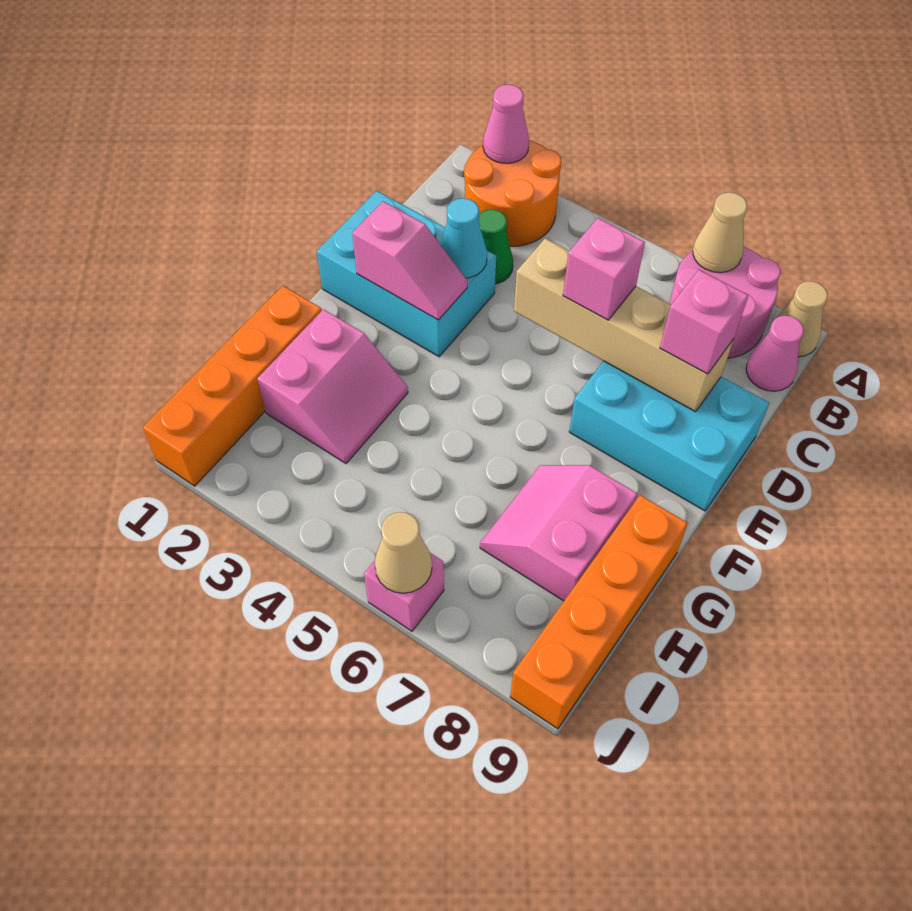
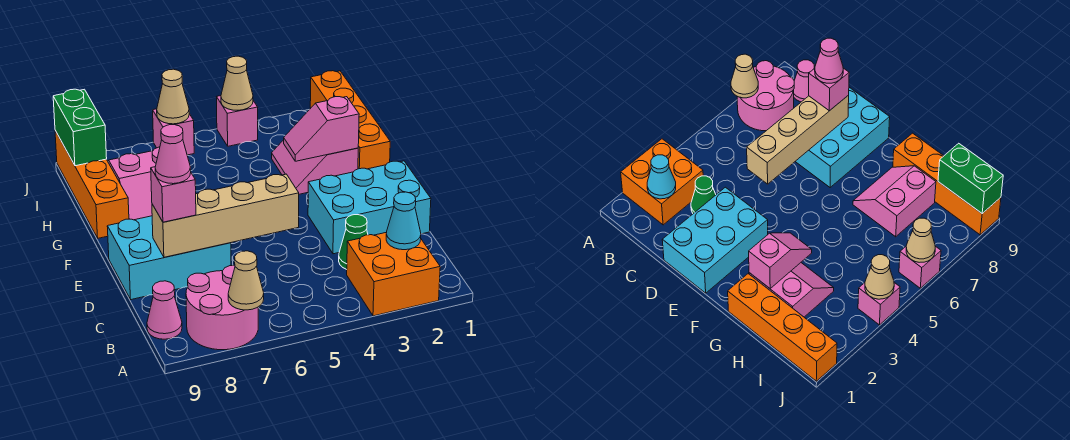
orange 2x2 round brick [464,140,561,246] -> orange 2x2 brick [347,232,440,316]
pink 1x1 cone [483,85,529,163] -> pink 1x1 cone moved to [155,125,191,184]
tan 1x1 cone [778,281,828,357] -> tan 1x1 cone moved to [221,56,253,110]
cyan 1x1 cone [440,198,487,278] -> cyan 1x1 cone moved to [386,192,421,250]
pink 1x1 brick [563,218,645,320] -> pink 1x1 brick moved to [216,96,258,146]
pink 1x2 slope [352,201,467,320] -> pink 1x2 slope moved to [284,97,359,161]
pink 2x2 slope [480,465,637,601] -> pink 2x2 slope turned to [109,147,160,220]
none -> green 1x2 brick [53,89,107,166]

